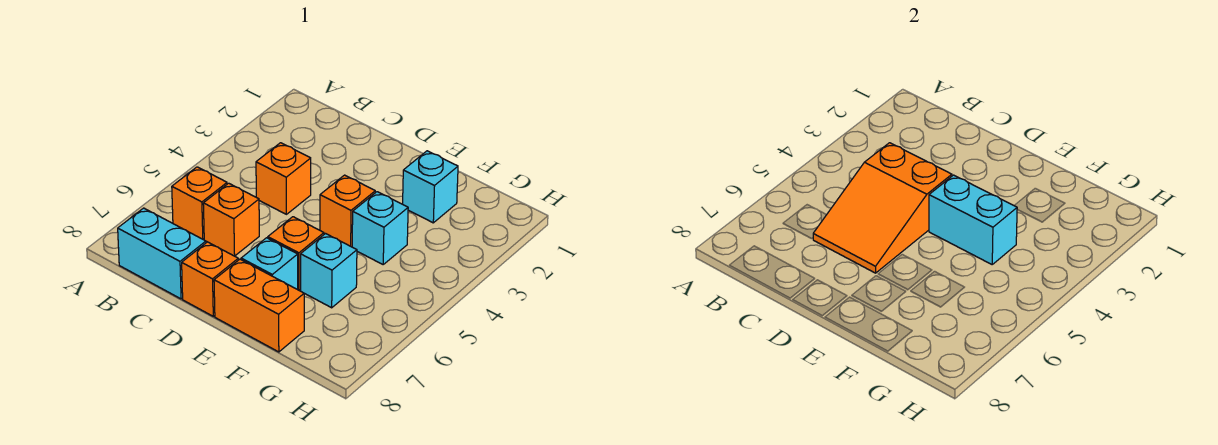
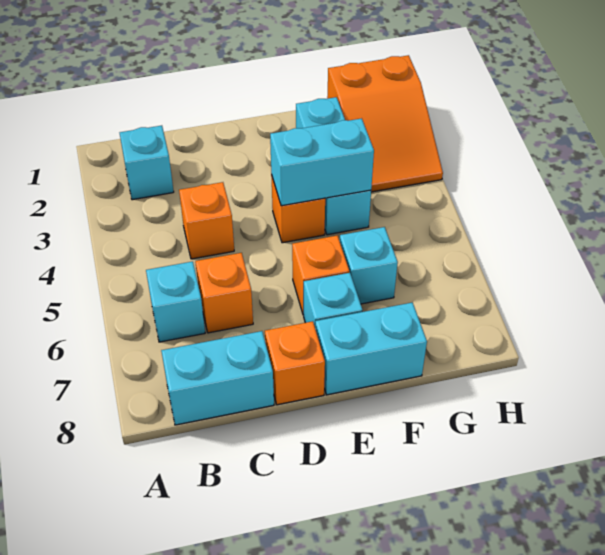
none -> cyan 1x1 brick [120,126,174,200]
orange 1x1 brick [172,167,227,239] -> cyan 1x1 brick [146,262,205,342]
orange 2x3 slope [813,143,952,273] -> orange 2x3 slope moved to [327,55,443,192]
orange 1x2 brick [214,259,304,352] -> cyan 1x2 brick [315,303,427,395]

